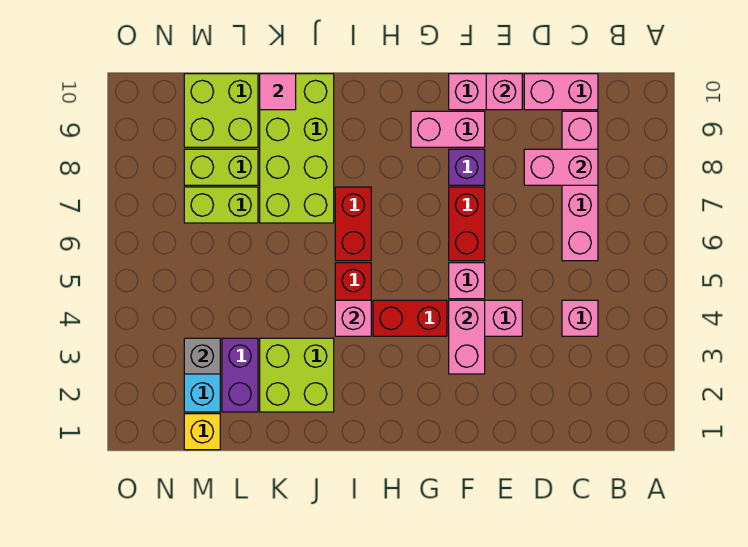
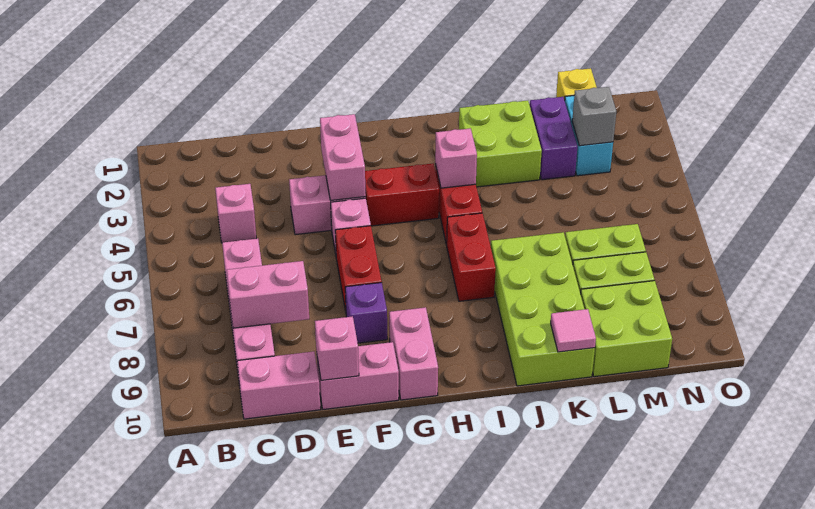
pink 1x2 brick [411,111,485,147] -> pink 1x2 brick turned to [389,307,438,400]

